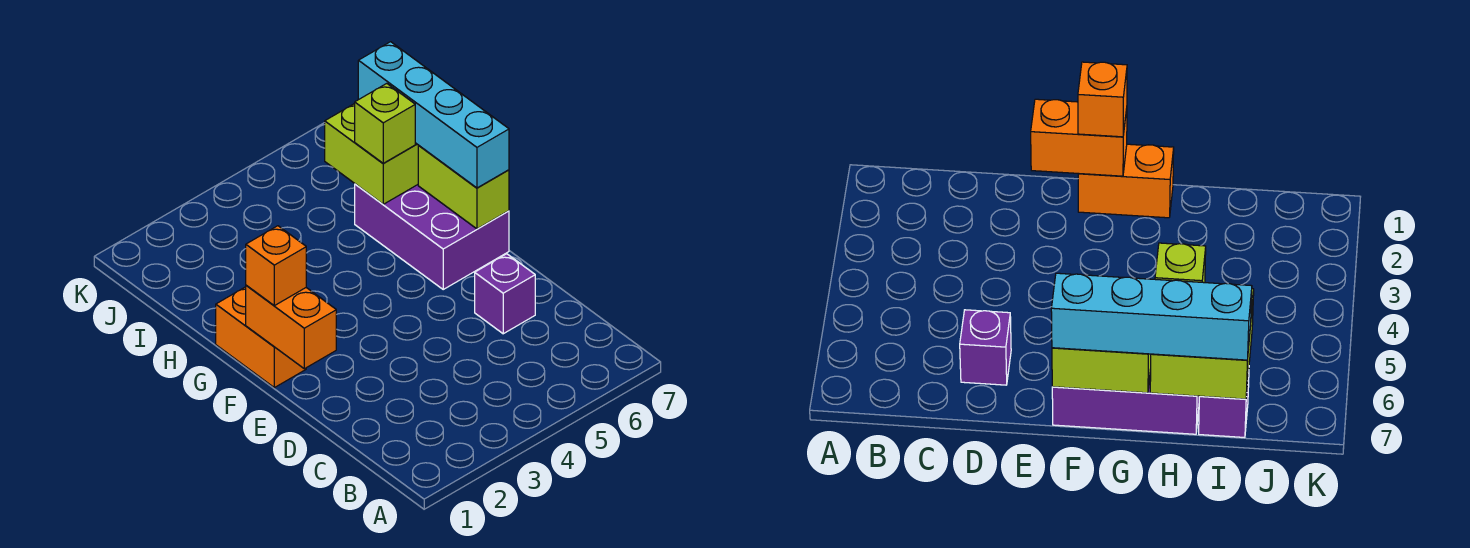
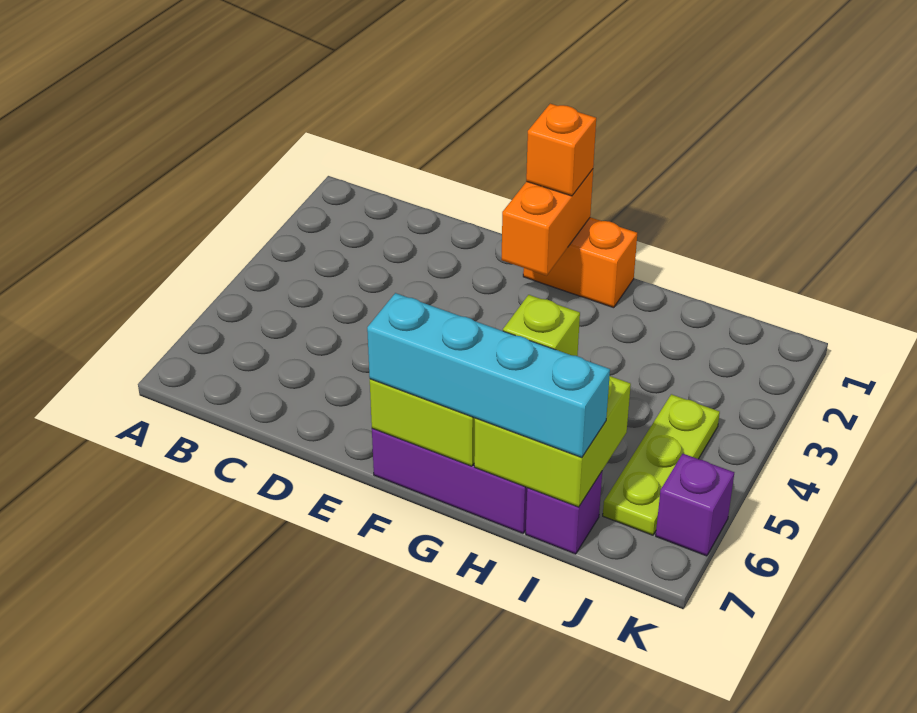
purple 1x1 brick [475,254,535,334] -> purple 1x1 brick moved to [656,454,734,556]
orange 1x2 brick [246,285,336,369] -> orange 1x2 brick turned to [501,169,593,276]
none -> lime 1x3 plate [603,394,720,535]

